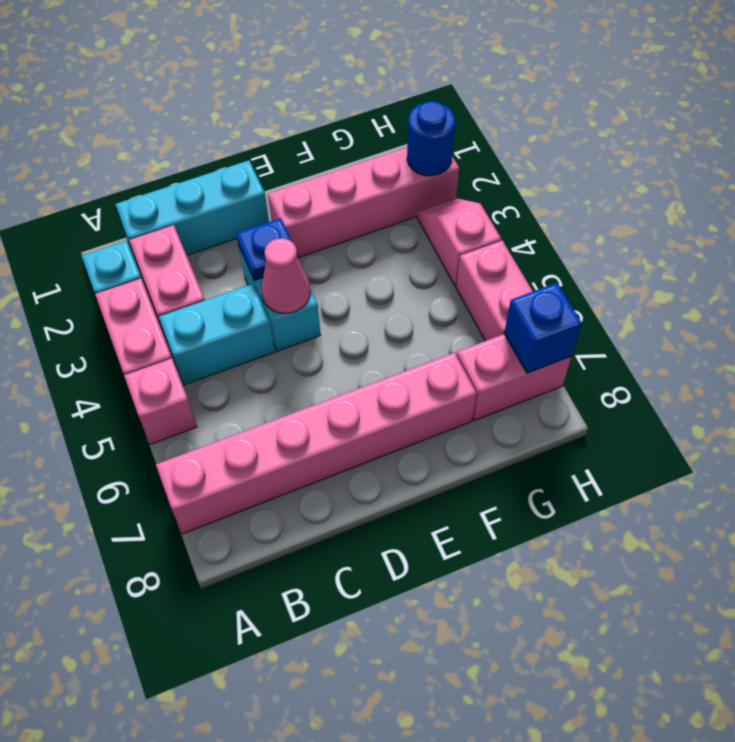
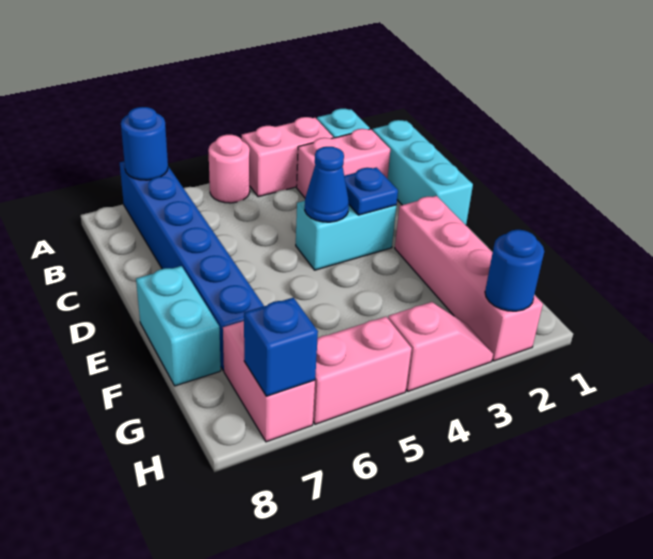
pink 1x1 brick [124,358,197,444] -> pink 1x1 round brick [208,135,250,203]
pink 1x6 brick [156,353,476,534] -> blue 1x6 brick [120,161,264,370]
none -> blue 1x1 round brick [121,107,168,180]
cyan 1x2 brick [159,284,275,385] -> cyan 1x2 brick moved to [136,266,221,386]
pink 1x1 cone [261,238,310,313] -> blue 1x1 cone [305,147,349,222]

